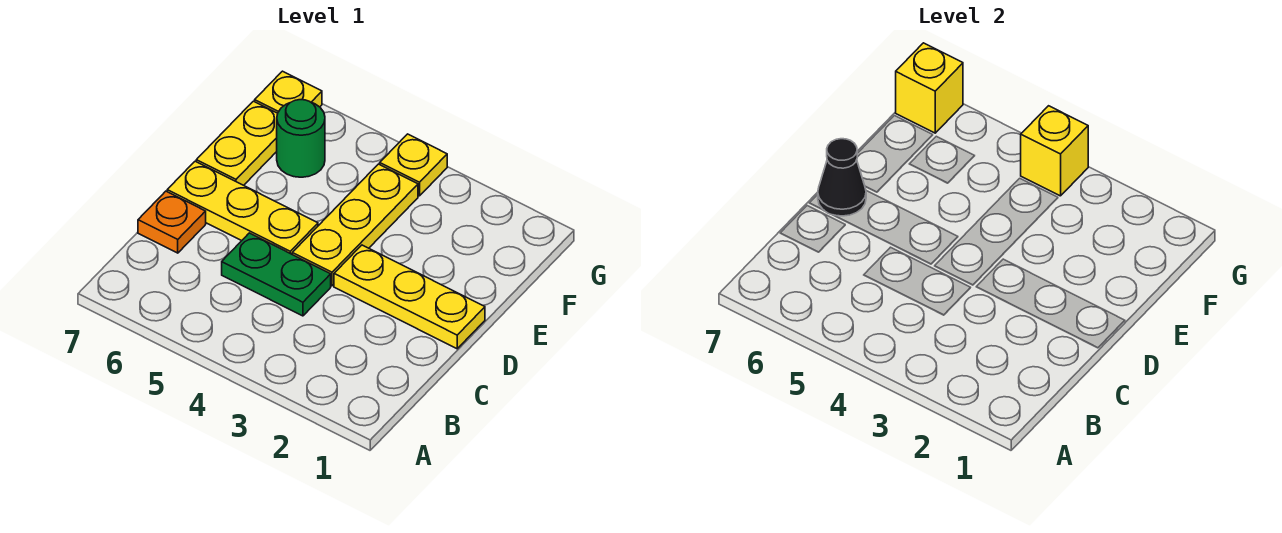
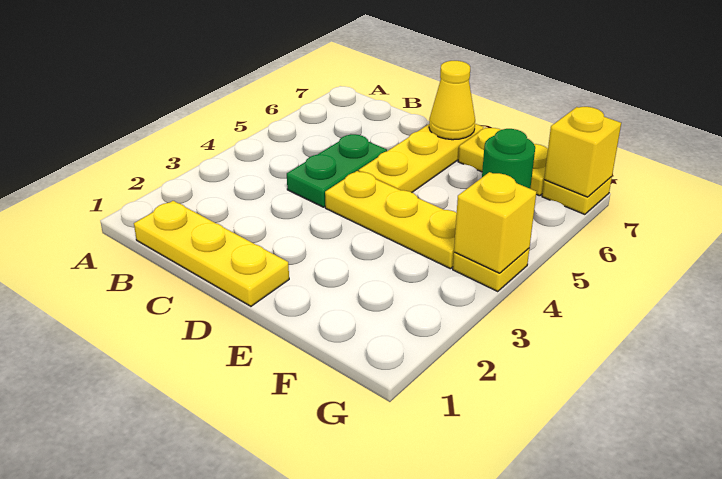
orange 1x1 plate [138,191,206,253] -> none
yellow 1x3 plate [334,245,485,349] -> yellow 1x3 plate turned to [134,201,289,306]
black 1x1 cone [818,139,866,216] -> yellow 1x1 cone [429,61,475,140]

